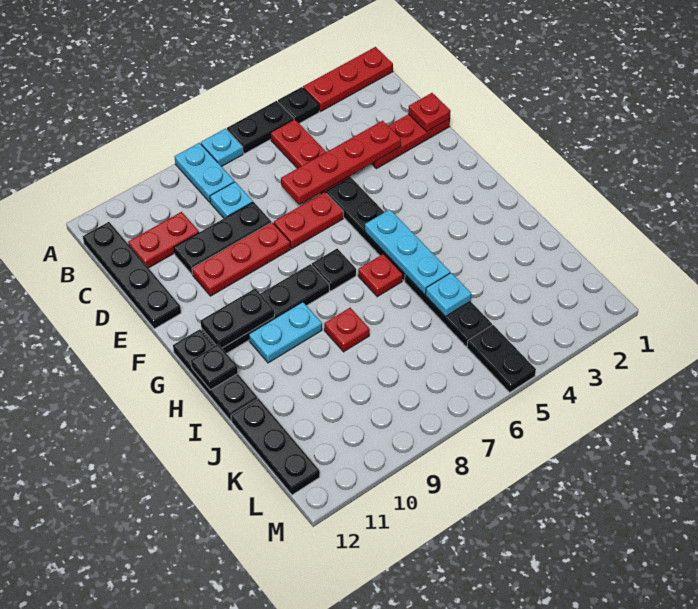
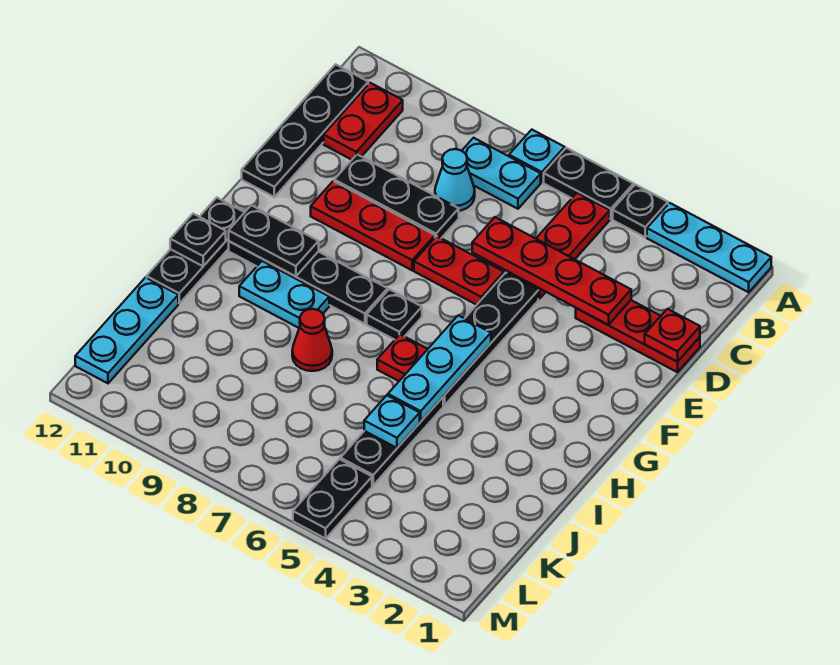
red 1x3 plate [303,47,393,111] -> cyan 1x3 plate [647,203,771,292]
cyan 1x2 plate [175,143,234,202] -> cyan 1x2 plate turned to [462,138,541,209]
cyan 1x1 plate [210,182,253,218] -> cyan 1x1 cone [435,149,475,211]
red 1x2 plate [128,212,199,268] -> red 1x2 plate turned to [324,83,403,160]
red 1x1 plate [324,308,370,352] -> red 1x1 cone [292,309,332,371]
black 1x3 plate [231,399,320,495] -> cyan 1x3 plate [75,277,178,383]

